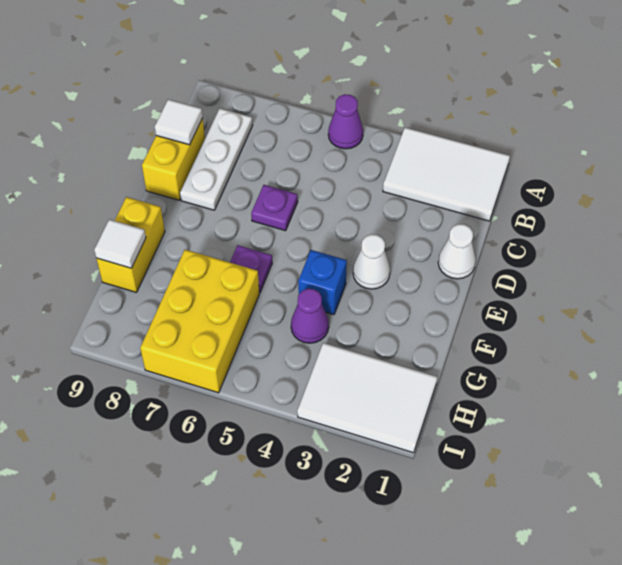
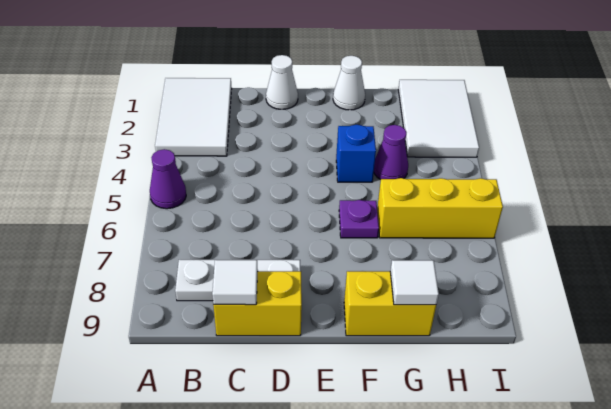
purple 1x1 plate [251,185,298,231] -> none
white 1x1 cone [353,235,390,289] -> white 1x1 cone moved to [333,56,365,110]
yellow 2x3 brick [140,250,259,393] -> yellow 1x3 brick [377,178,503,238]

